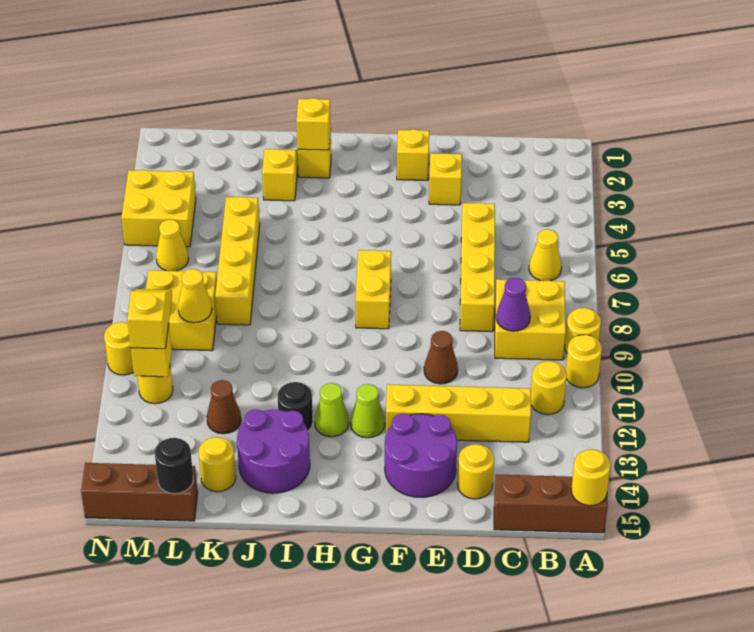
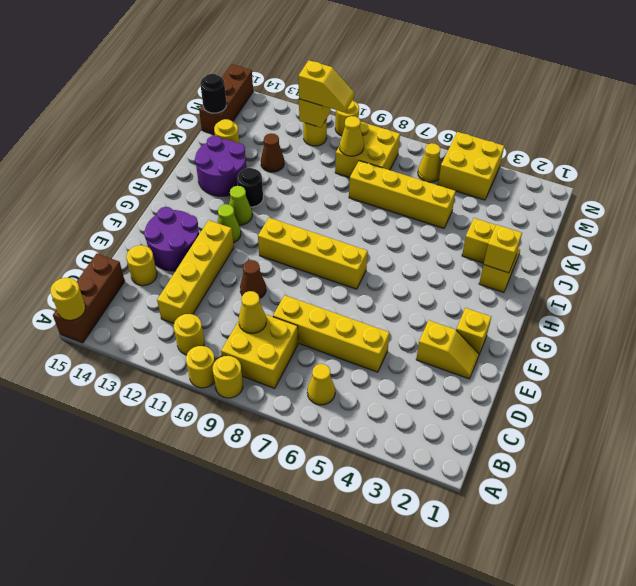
purple 1x1 cone [496,277,530,331] -> yellow 1x1 cone [239,291,266,333]
yellow 1x2 brick [356,250,391,329] -> yellow 1x4 brick [258,218,368,289]

